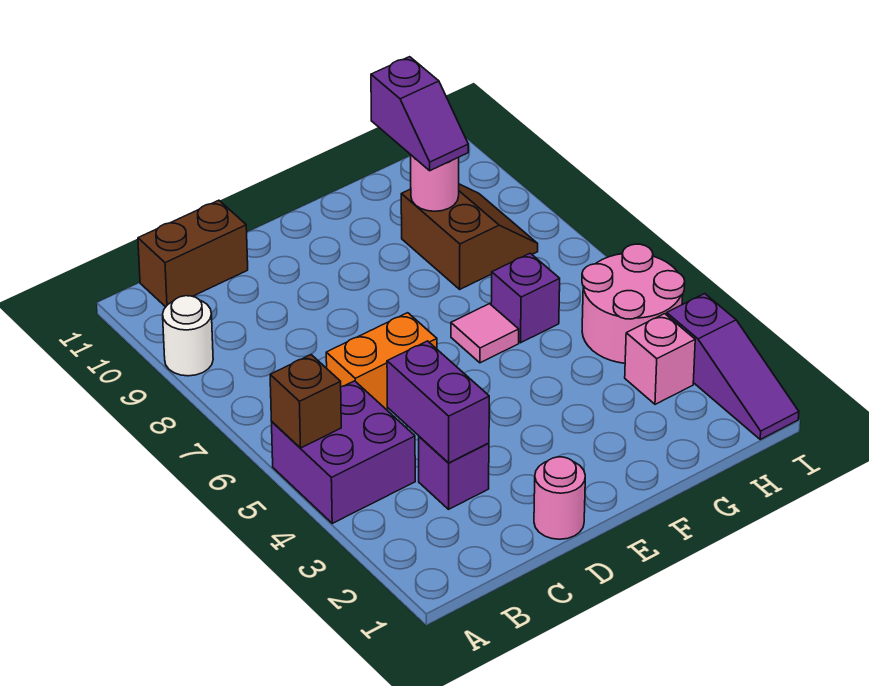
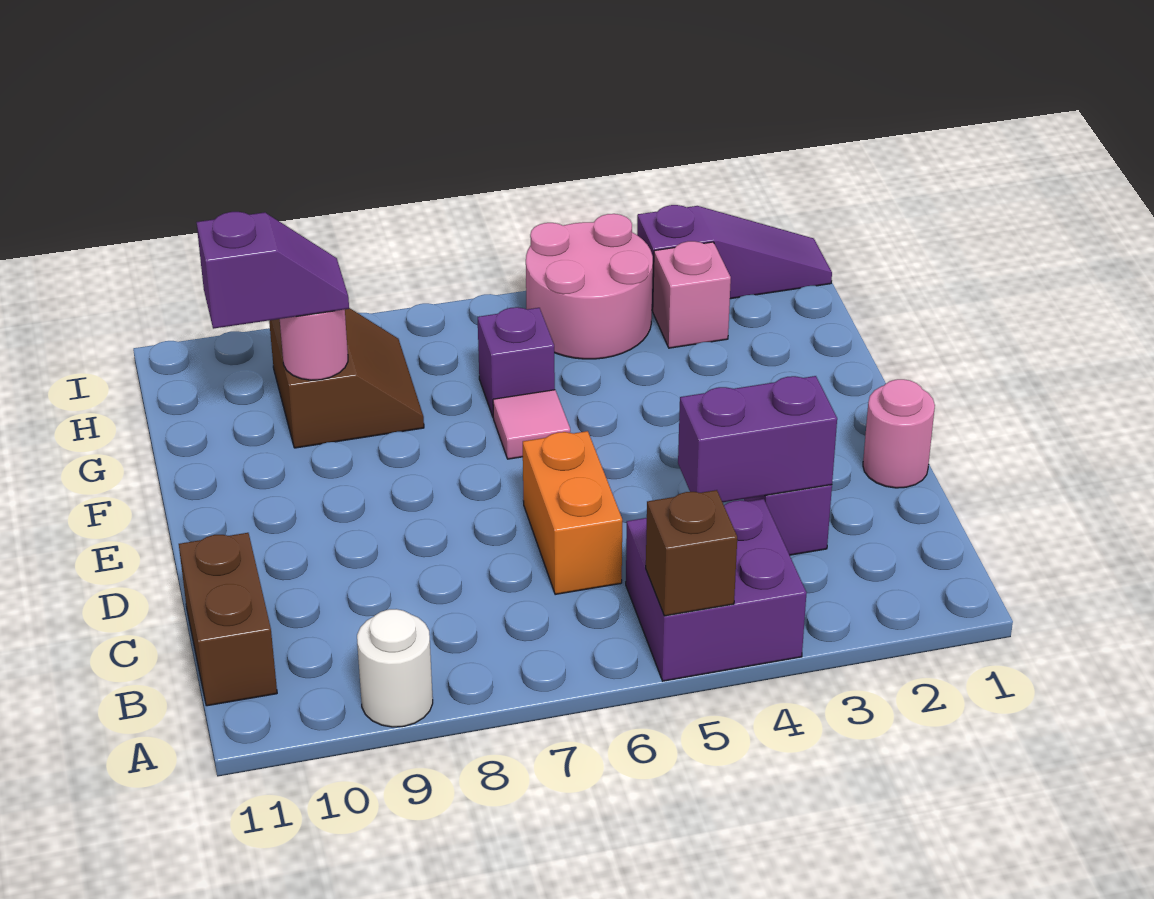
brown 2x2 slope [401,184,538,289] -> brown 2x2 slope turned to [269,308,424,448]

